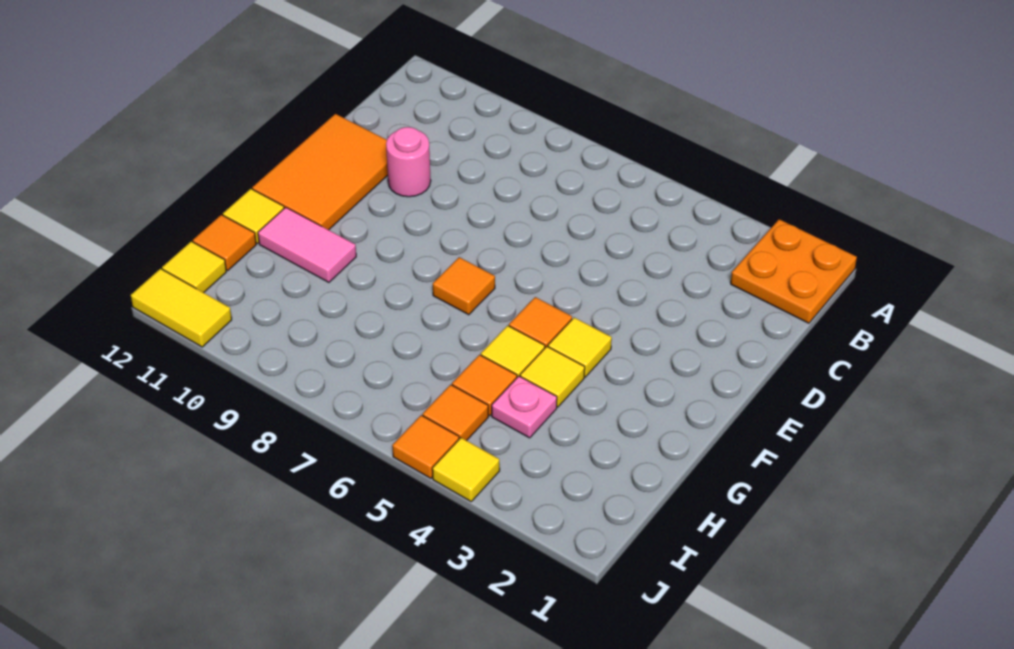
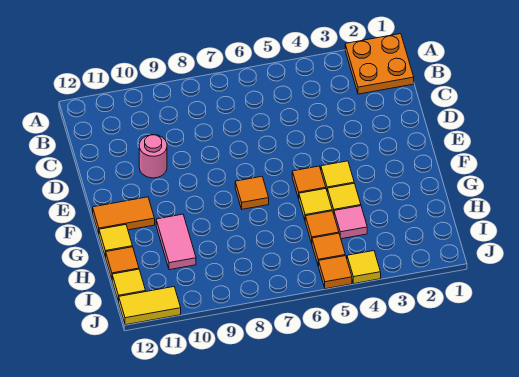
orange 2x3 tile [252,114,388,230] -> orange 1x2 tile [93,197,155,234]
pink 1x2 tile [258,207,356,282] -> pink 1x2 tile turned to [156,214,196,270]
pink 1x1 plate [492,376,557,438] -> pink 1x1 tile [334,206,367,239]

